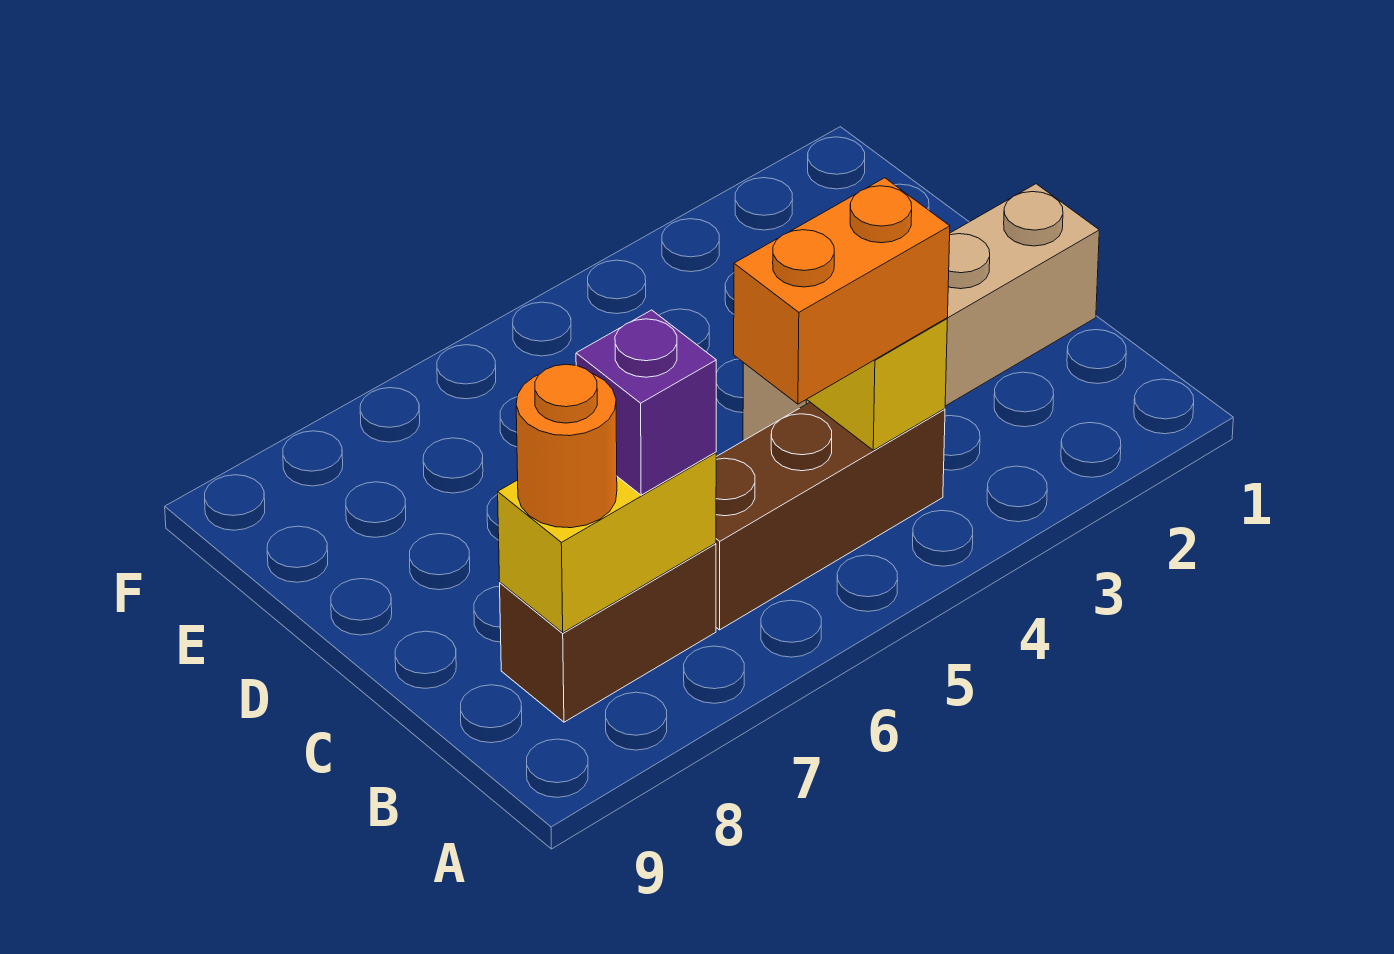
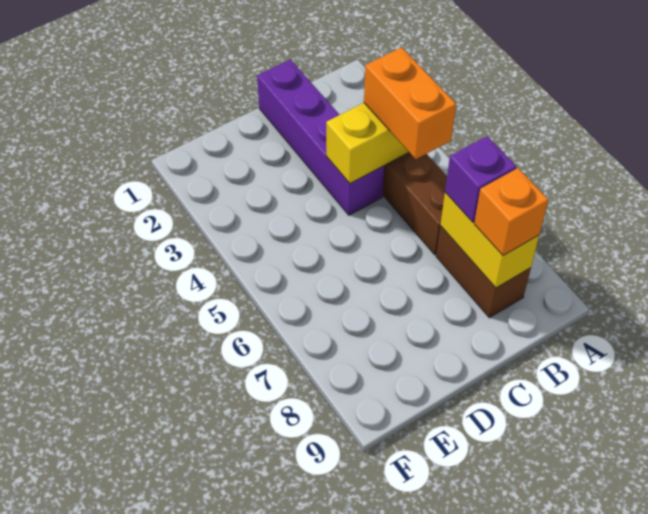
orange 1x1 round brick [516,364,617,528] -> orange 1x1 brick [474,168,548,256]
tan 1x4 brick [743,184,1099,440] -> purple 1x4 brick [257,59,384,215]

